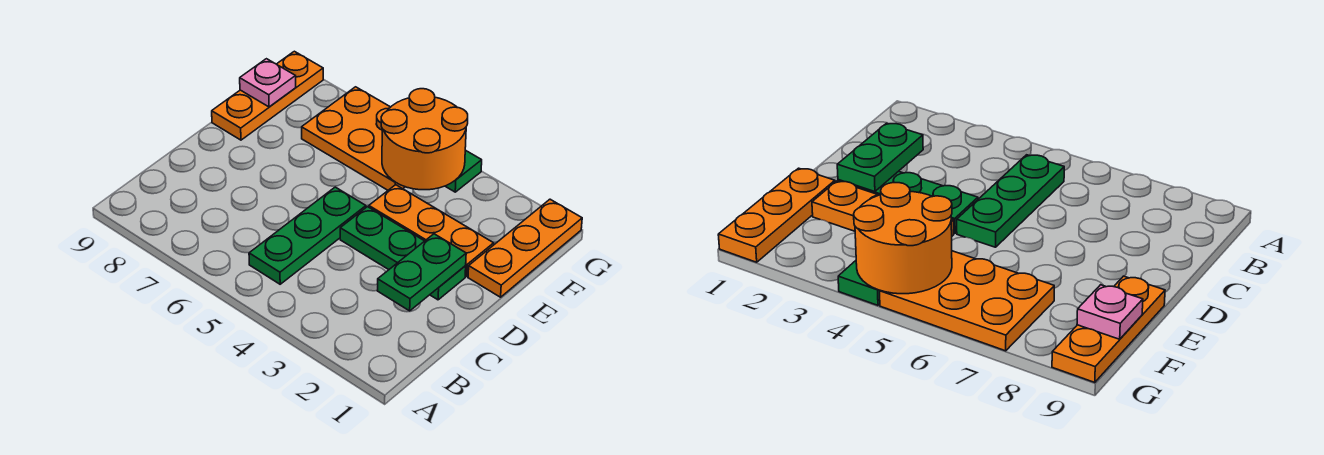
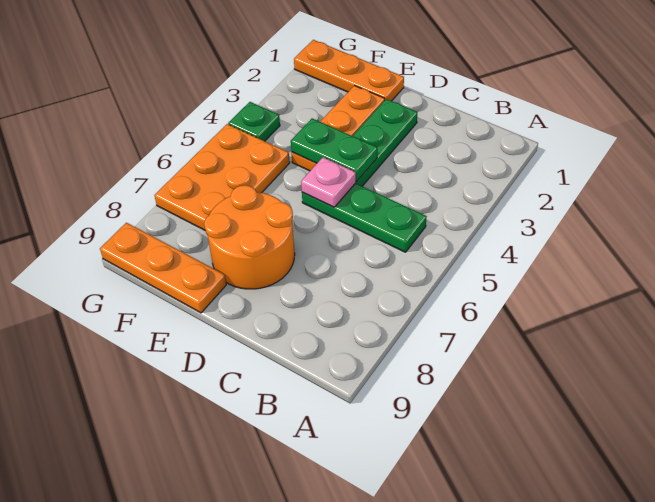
green 1x2 plate [377,234,466,311] -> green 1x2 plate moved to [291,118,377,182]
orange 2x2 round brick [381,89,468,190] -> orange 2x2 round brick moved to [204,185,295,289]
pink 1x1 plate [240,59,296,107] -> pink 1x1 plate moved to [301,157,356,207]

